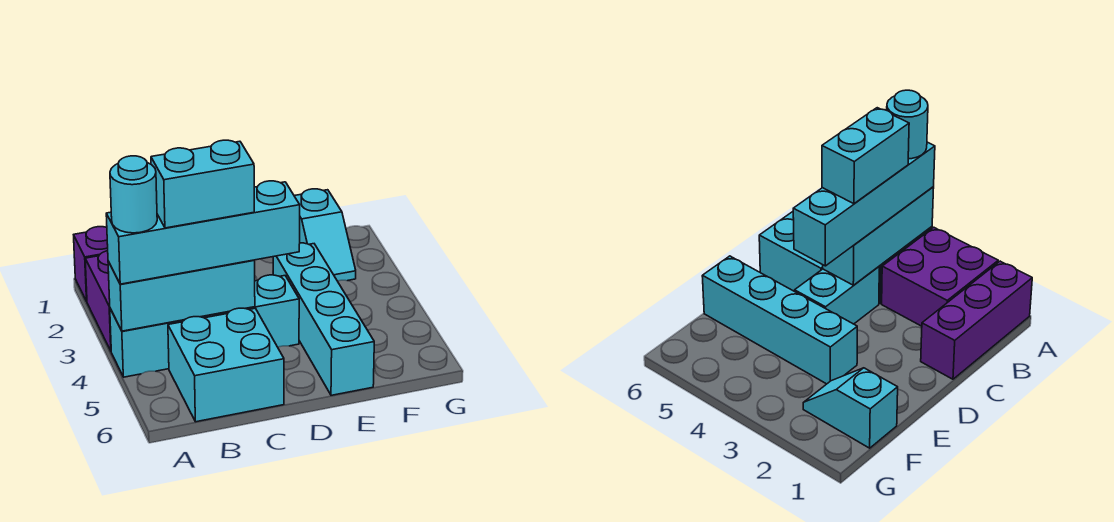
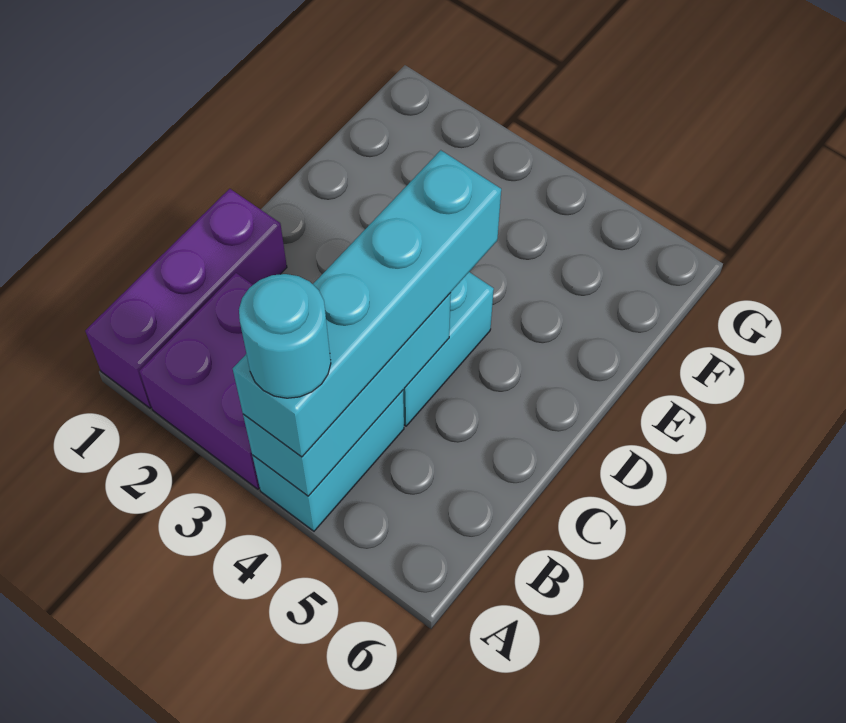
cyan 1x2 brick [151,140,254,228] -> none
cyan 2x2 brick [168,308,284,422] -> none
cyan 1x4 brick [273,243,374,395] -> none
cyan 1x2 slope [295,189,356,281] -> none

